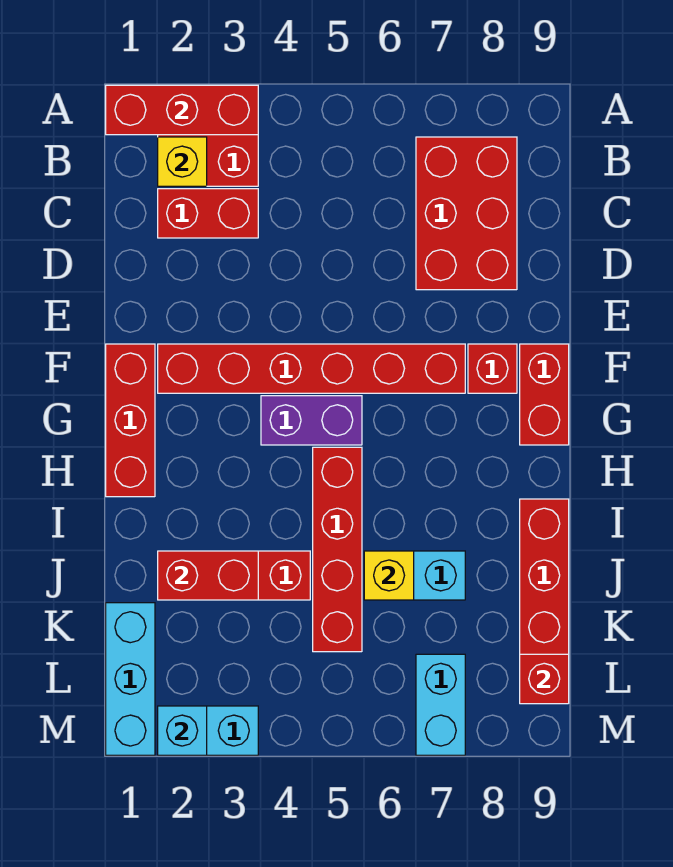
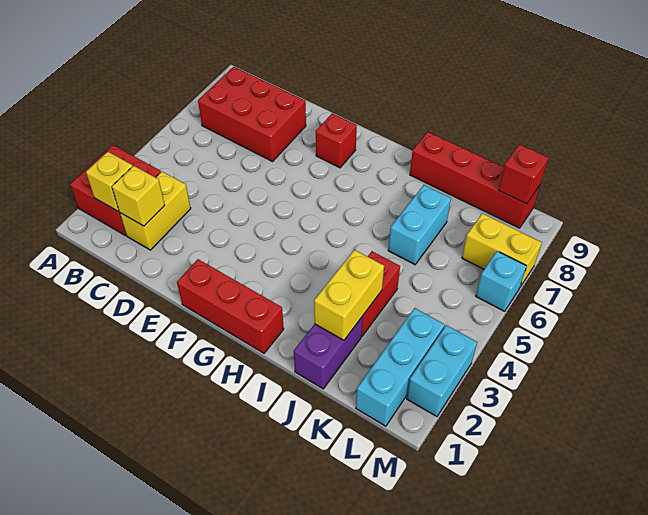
red 1x3 brick [106,85,258,135] -> none
red 1x2 brick [158,189,258,238] -> yellow 1x2 brick [120,172,191,250]
red 1x6 brick [158,344,465,393] -> none
red 1x2 brick [520,344,569,445] -> none
purple 1x2 brick [261,396,362,445] -> purple 1x2 brick moved to [294,316,363,389]
red 1x4 brick [313,447,362,652] -> none
red 1x2 brick [158,551,258,600] -> yellow 1x2 brick [314,250,384,340]
yellow 1x1 brick [364,551,414,600] -> yellow 1x1 brick moved to [112,166,165,226]
cyan 1x3 brick [106,603,155,755] -> cyan 1x3 brick turned to [356,308,445,426]
cyan 1x2 brick [416,654,465,755] -> yellow 1x2 brick [462,213,542,287]
cyan 1x1 brick [158,706,207,755] -> cyan 1x1 brick moved to [476,251,526,311]

